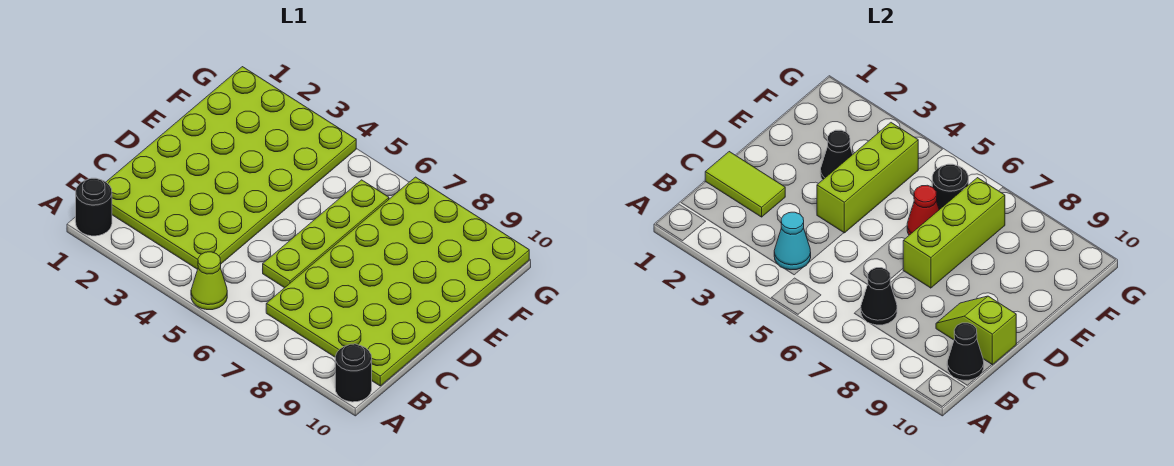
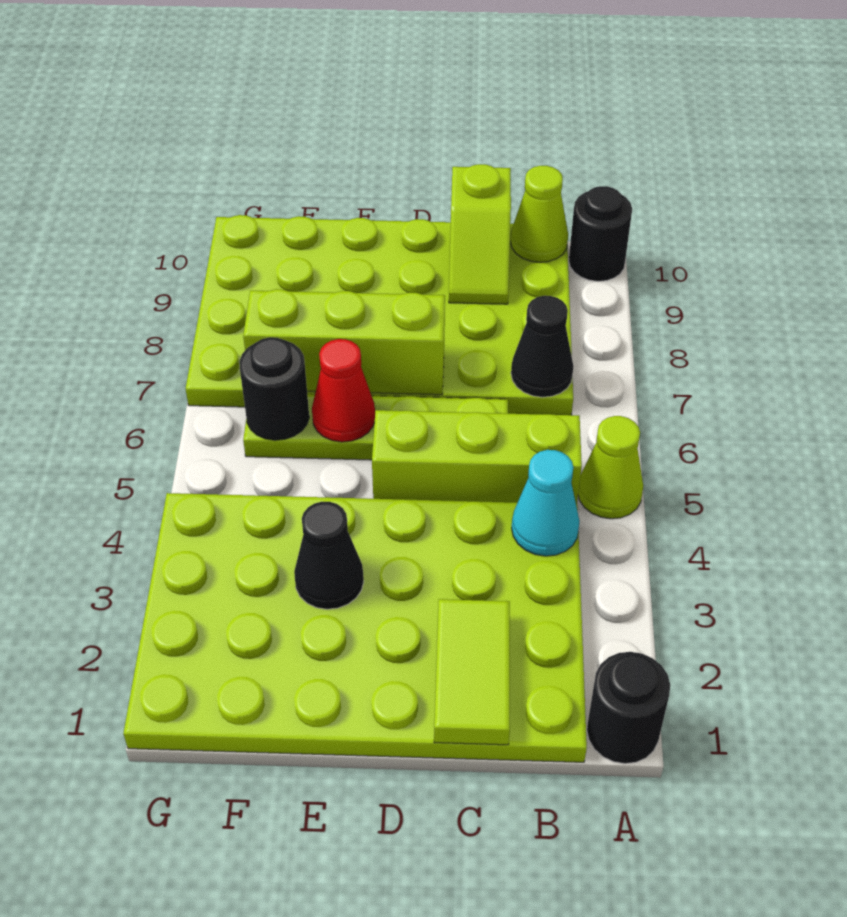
black 1x1 cone [947,323,984,380] -> lime 1x1 cone [511,166,568,262]
lime 1x3 brick [817,123,918,233] -> lime 1x3 brick moved to [372,410,582,504]

